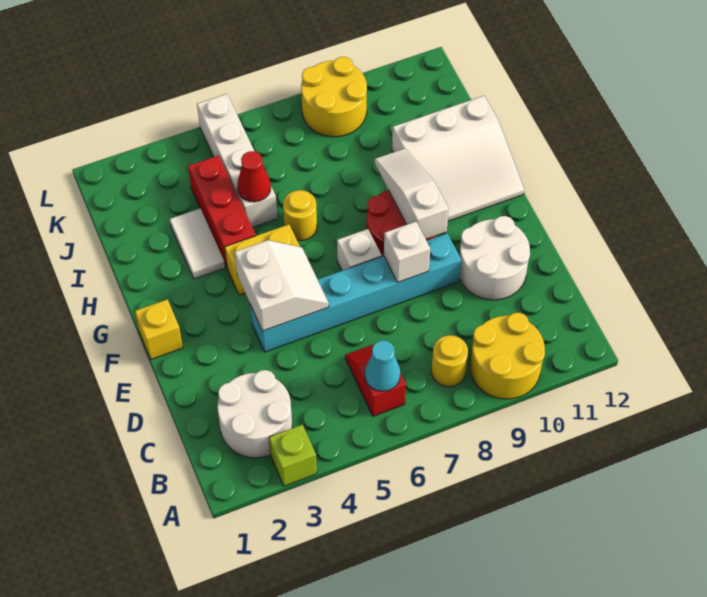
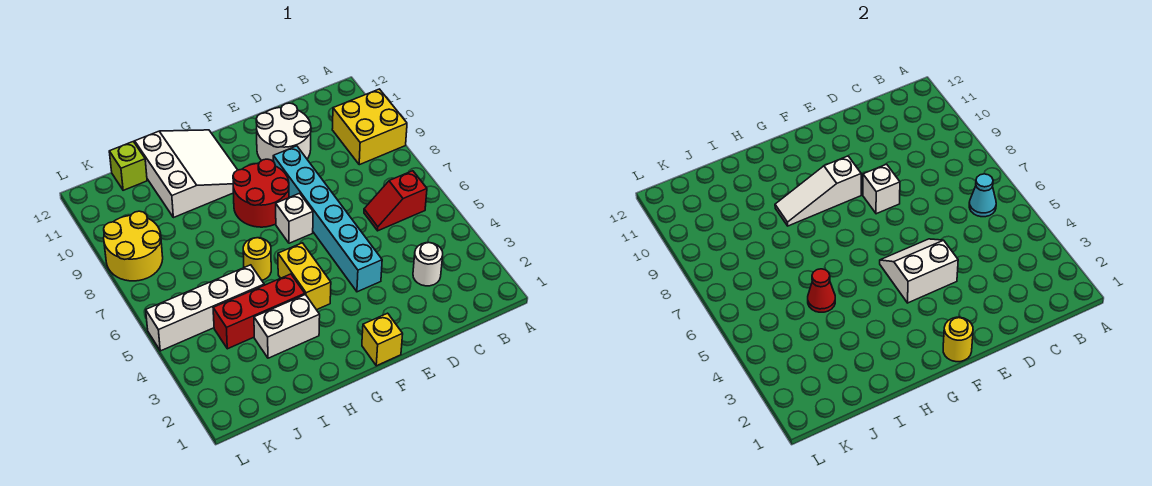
lime 1x1 brick [269,425,317,486] -> lime 1x1 brick moved to [109,142,147,190]
yellow 2x2 round brick [470,313,545,399] -> yellow 2x2 brick [332,89,407,165]
white 2x2 round brick [217,370,292,458] -> white 1x1 round brick [413,243,443,286]
yellow 1x1 round brick [431,335,468,387] -> yellow 1x1 round brick moved to [943,317,973,362]
white 1x2 tile [170,209,225,279] -> white 1x2 brick [254,295,320,358]

